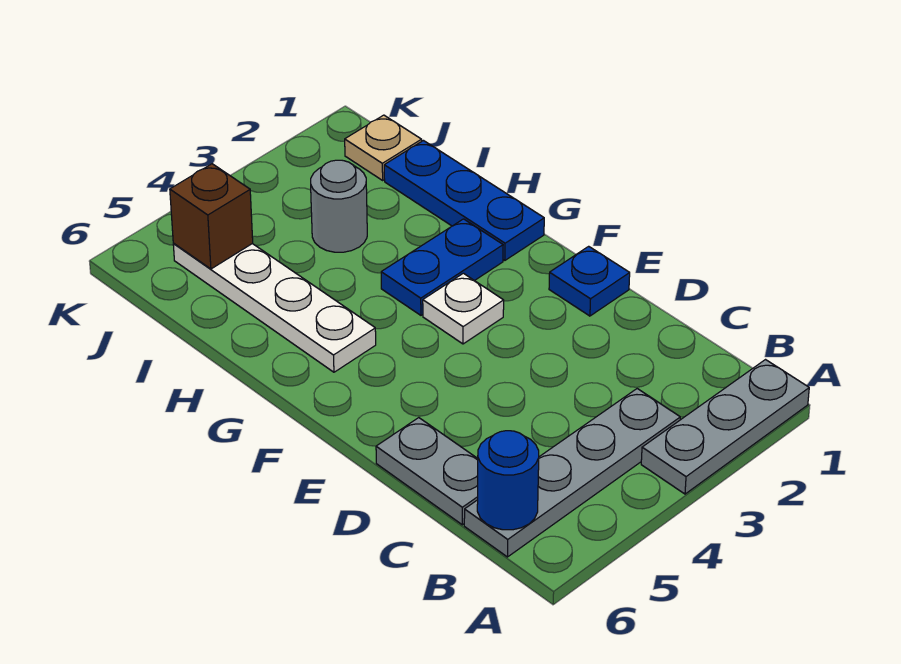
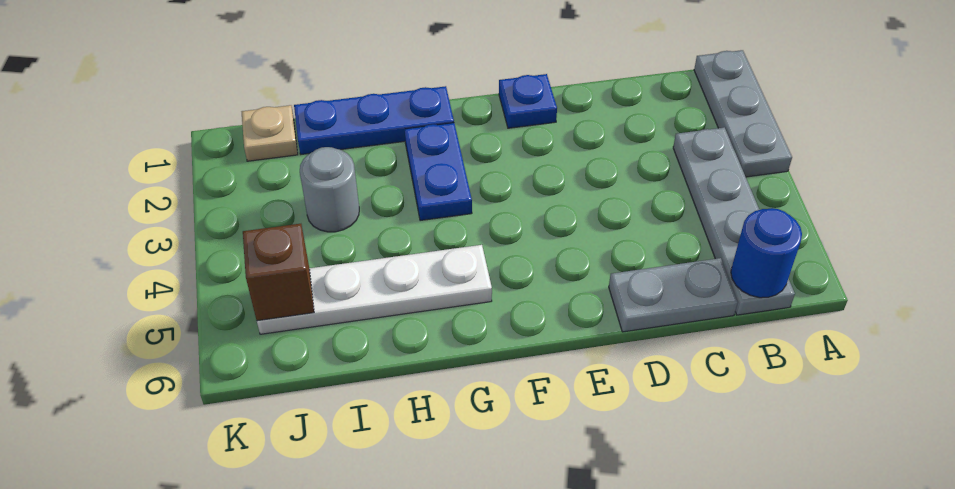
white 1x1 plate [423,273,504,344] -> none

